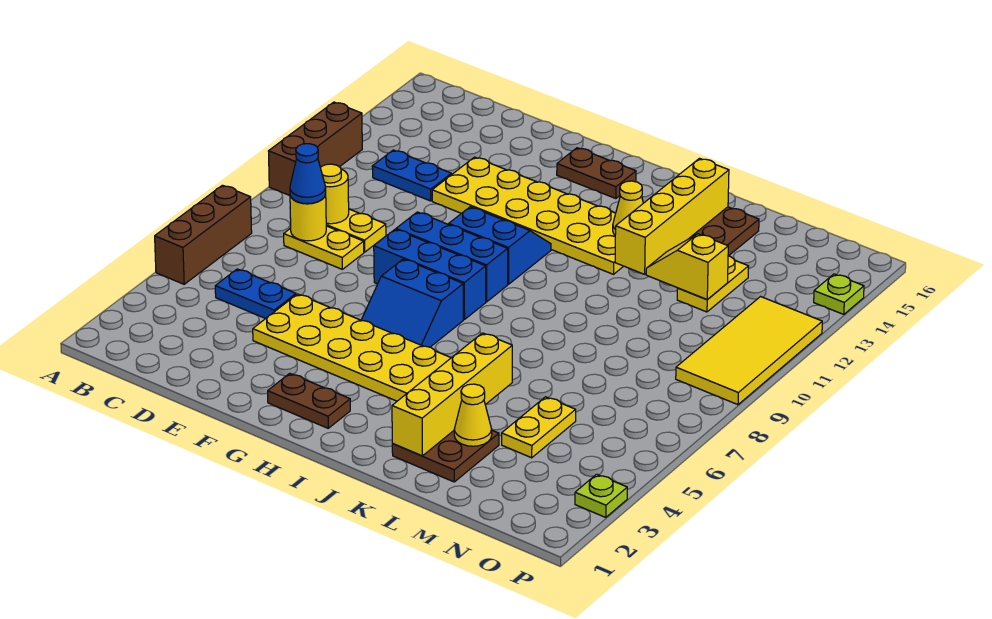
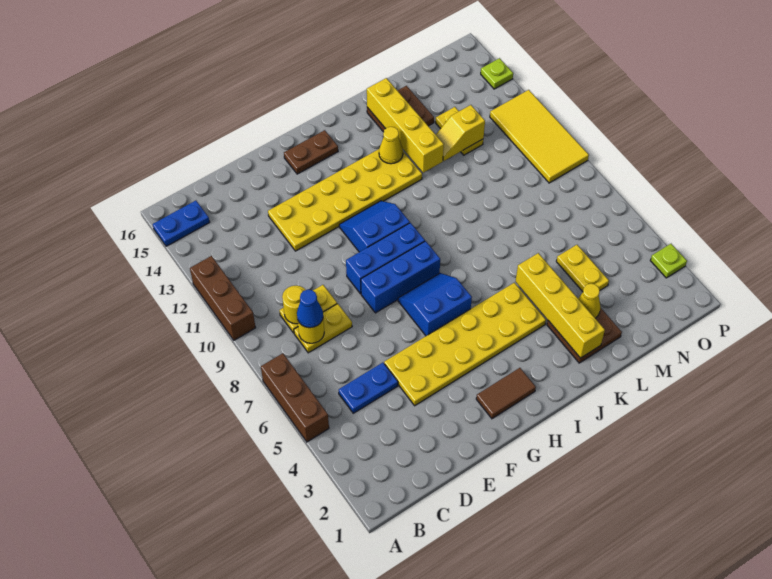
blue 1x2 plate [372,150,451,201] -> blue 1x2 plate moved to [153,201,210,246]
brown 1x2 plate [268,373,350,428] -> brown 1x2 tile [476,368,536,419]
blue 2x2 slope [361,259,463,347] -> blue 2x2 slope turned to [398,273,472,336]

